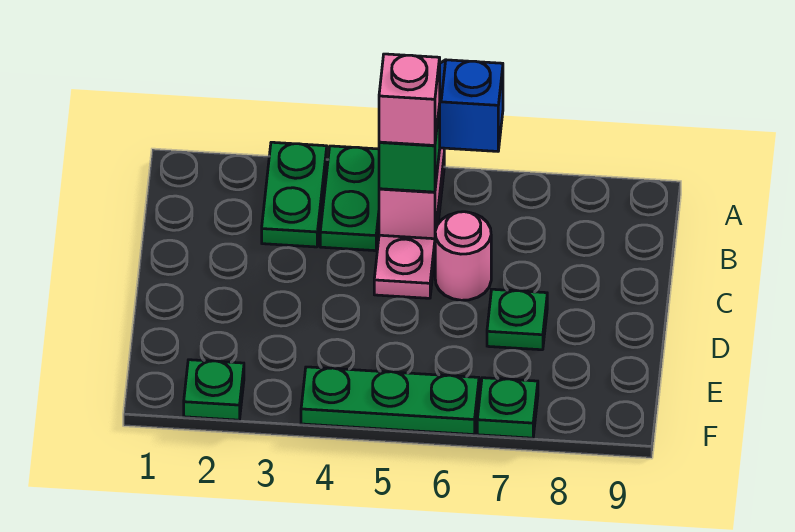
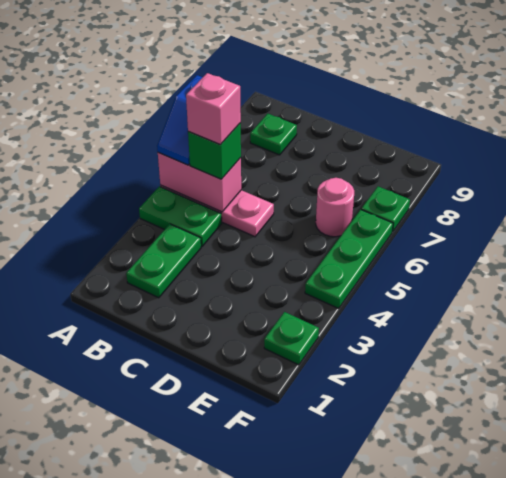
green 1x2 plate [262,142,327,247] -> green 1x2 plate turned to [126,224,201,298]
pink 1x1 round brick [435,212,491,300] -> pink 1x1 round brick moved to [316,178,354,237]
green 1x1 plate [487,289,547,350] -> green 1x1 plate moved to [250,114,297,155]

